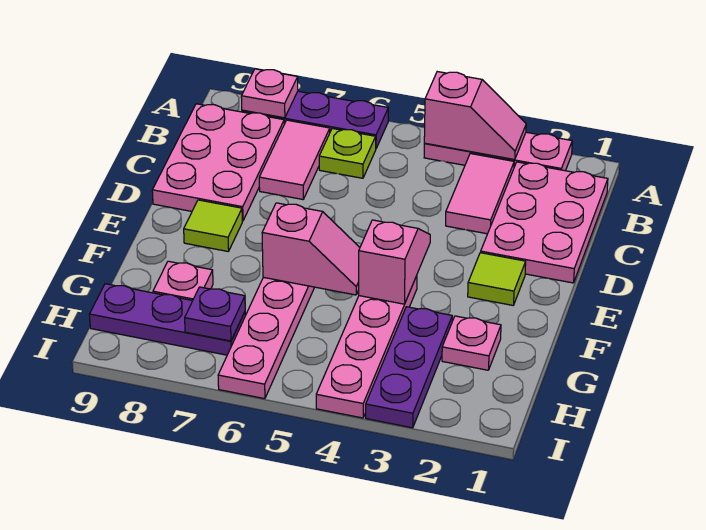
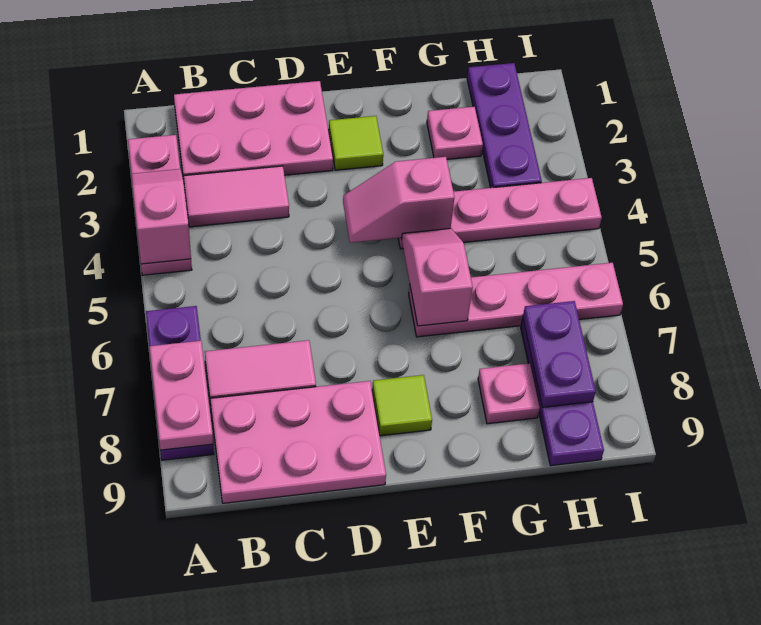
pink 1x1 plate [241,69,298,118] -> pink 1x2 plate [149,341,213,450]
lime 1x1 plate [319,128,376,178] -> none
purple 1x3 plate [366,307,452,428] -> purple 1x3 plate turned to [467,63,542,188]
purple 1x1 plate [185,287,245,341] -> purple 1x2 plate [523,301,596,407]

